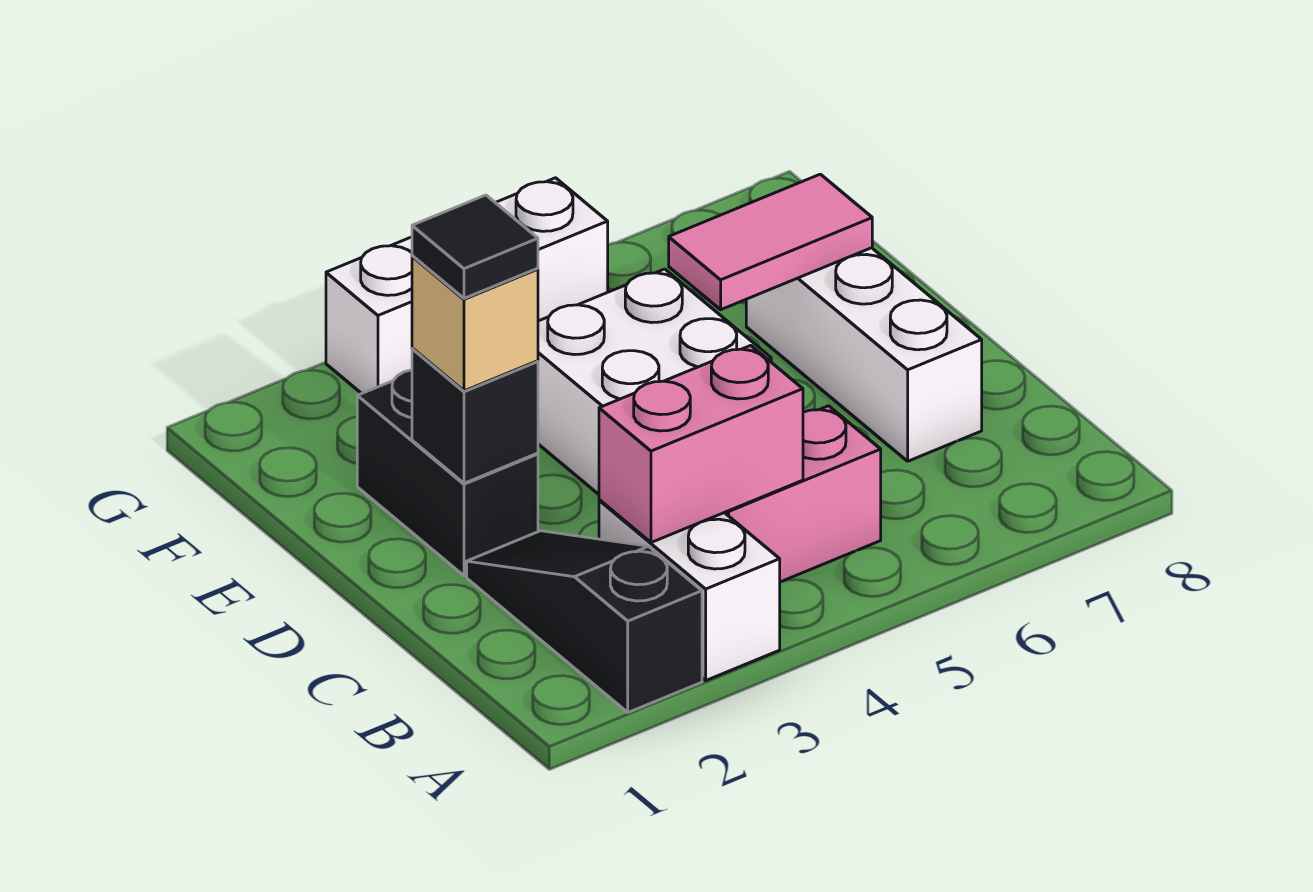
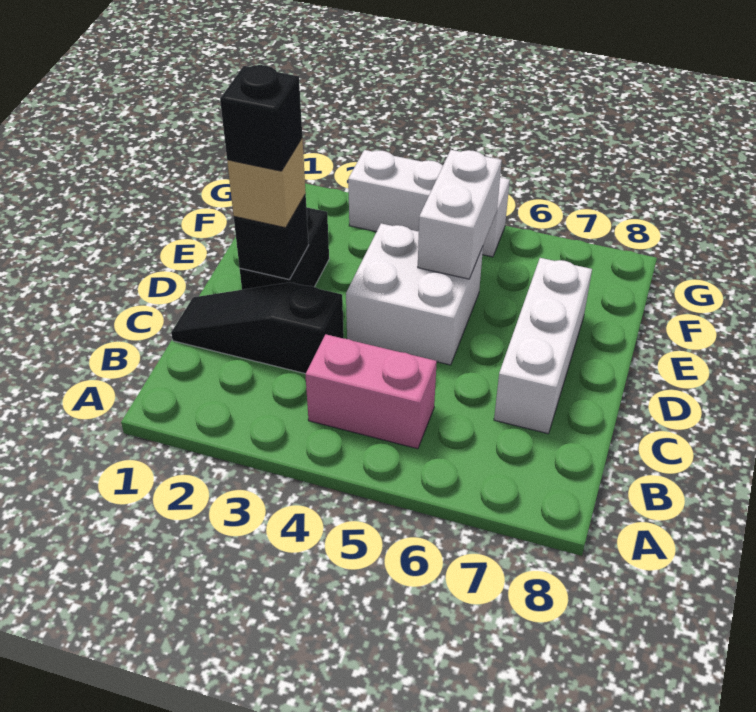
black 1x3 slope [467,531,702,712] -> black 1x3 slope turned to [171,282,344,374]
white 1x2 brick [599,500,780,680] -> white 1x2 brick moved to [418,150,502,279]
pink 1x2 brick [599,345,803,543] -> none
black 1x1 tile [412,195,538,298] -> black 1x1 brick [220,65,302,171]
pink 1x2 tile [669,174,872,310] -> none

